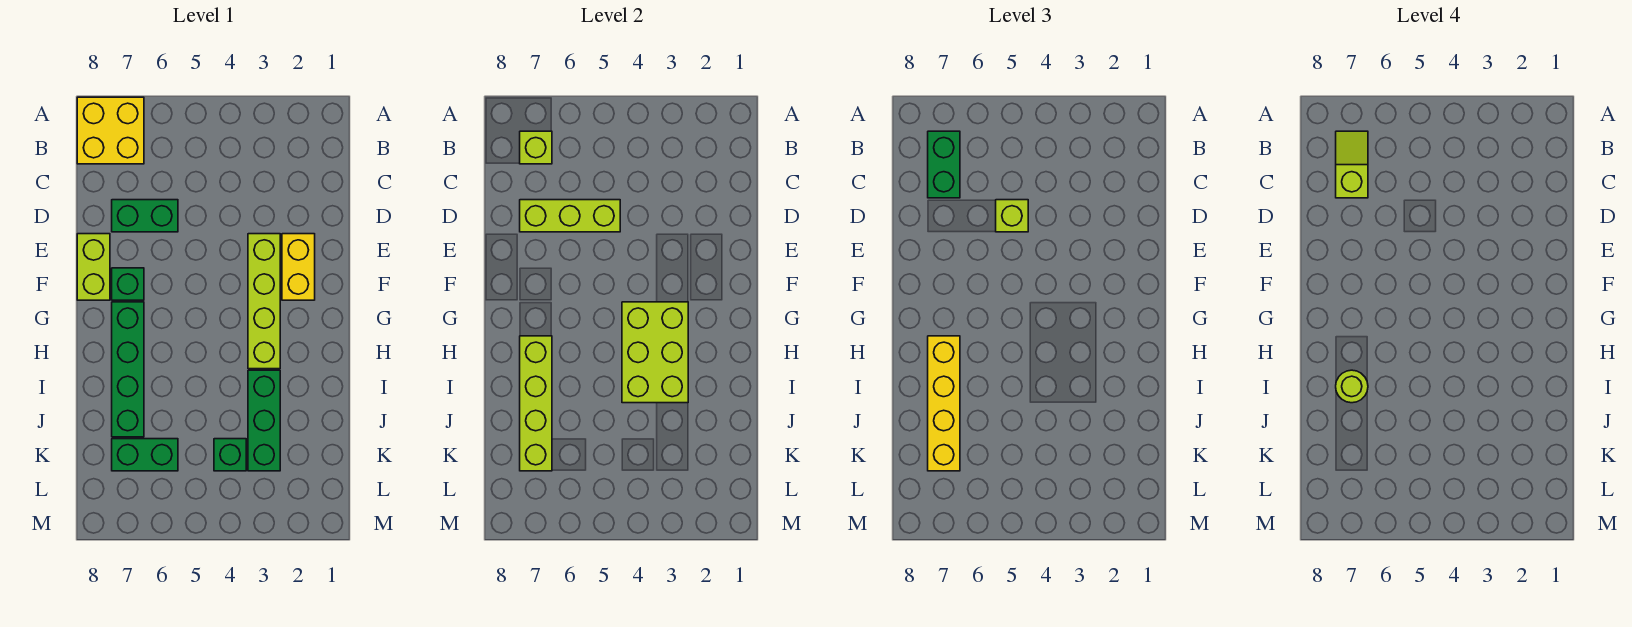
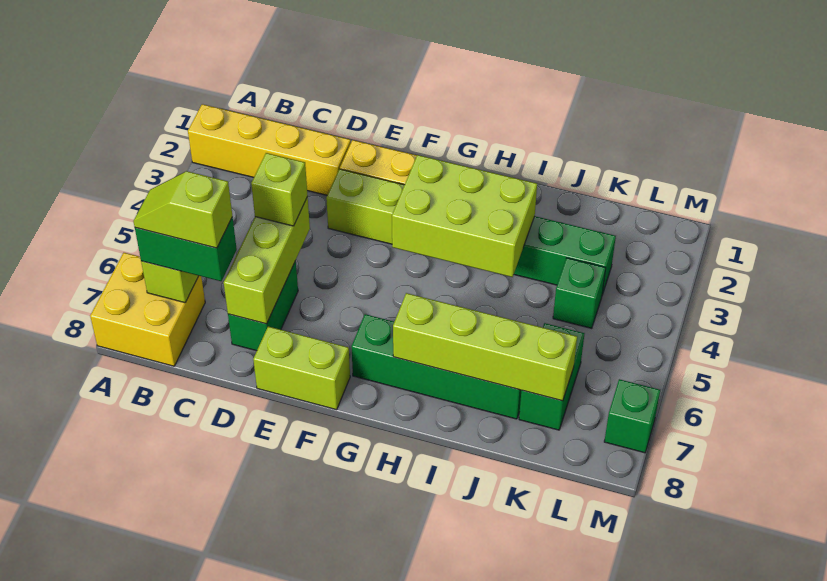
green 1x1 brick [112,268,144,300] -> green 1x1 brick moved to [604,379,660,453]
yellow 1x4 brick [928,336,960,471] -> yellow 1x4 brick moved to [188,104,351,195]
lime 1x1 round brick [1336,370,1368,403] -> none

